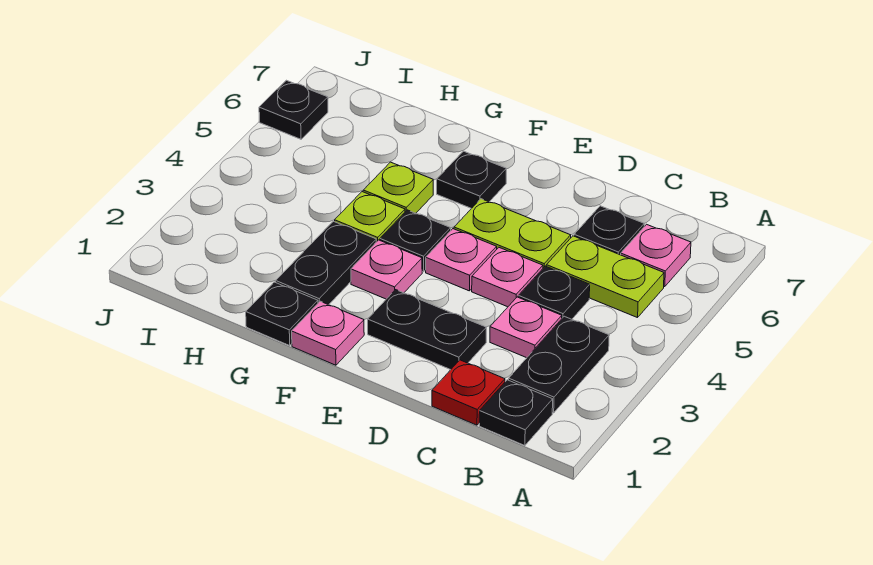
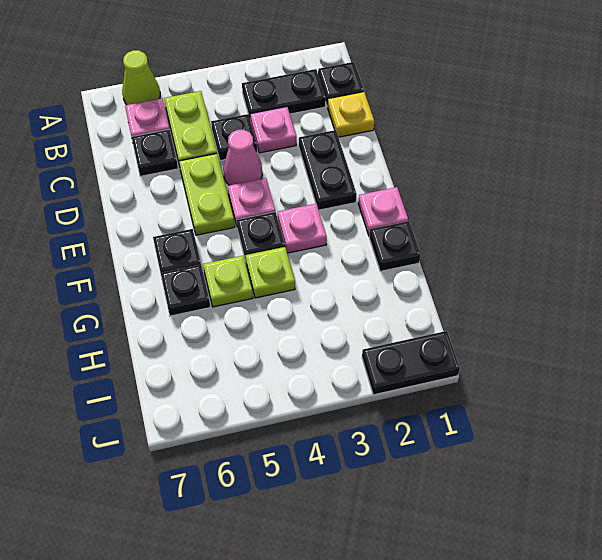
none -> lime 1x1 cone [122,50,160,105]
red 1x1 plate [432,360,505,425] -> yellow 1x1 plate [328,92,374,137]
pink 1x1 plate [472,248,543,307] -> pink 1x1 cone [223,130,262,185]
black 1x2 plate [276,221,376,305] -> black 1x2 plate moved to [362,331,460,395]
black 1x1 plate [259,80,328,139] -> black 1x1 plate moved to [161,264,210,316]

